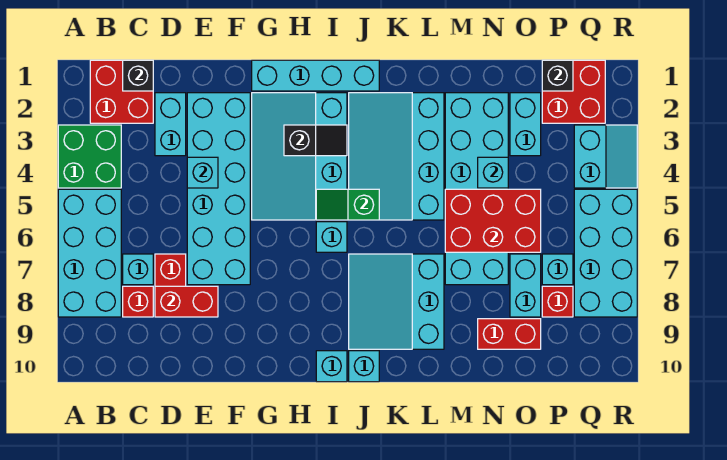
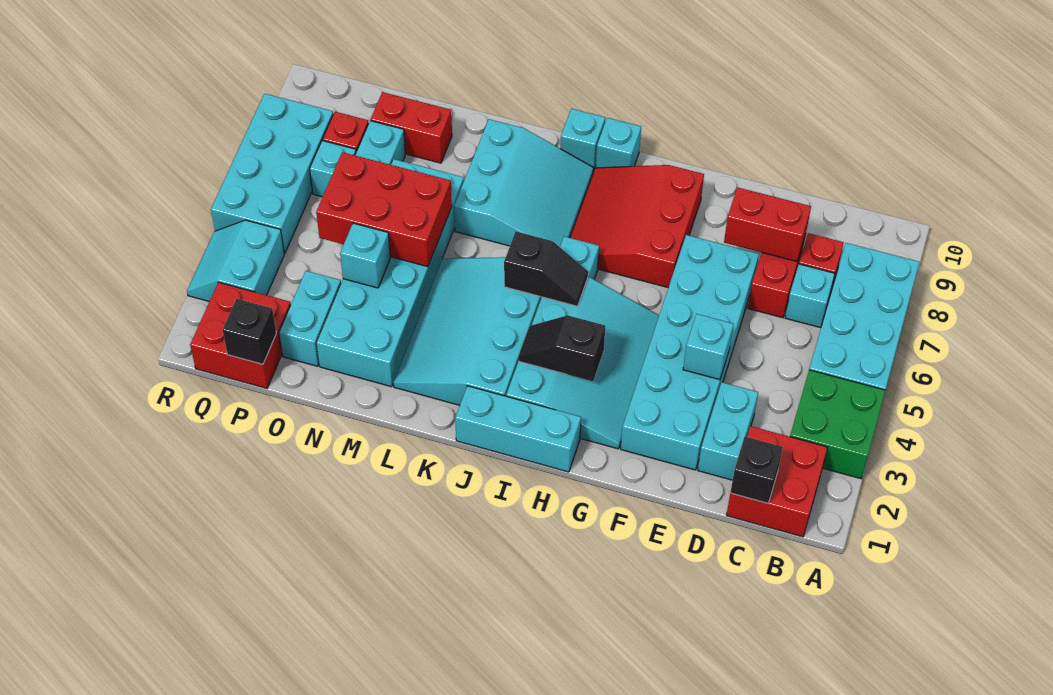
cyan 1x4 brick [252,60,379,91] -> cyan 1x3 brick [455,386,581,472]
none -> red 3x3 slope [570,165,704,288]
green 1x2 slope [316,189,379,220] -> black 1x2 slope [504,232,588,306]
cyan 3x4 slope [349,93,444,220] -> cyan 3x4 slope turned to [393,257,542,405]

